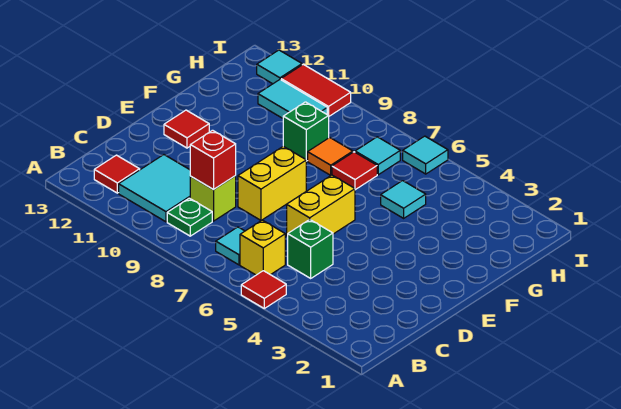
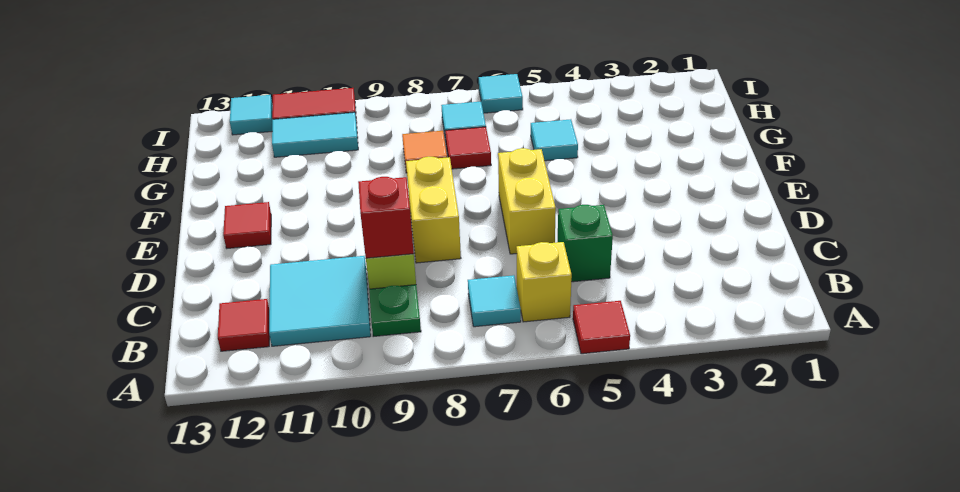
green 1x1 brick [283,102,329,161] -> none

